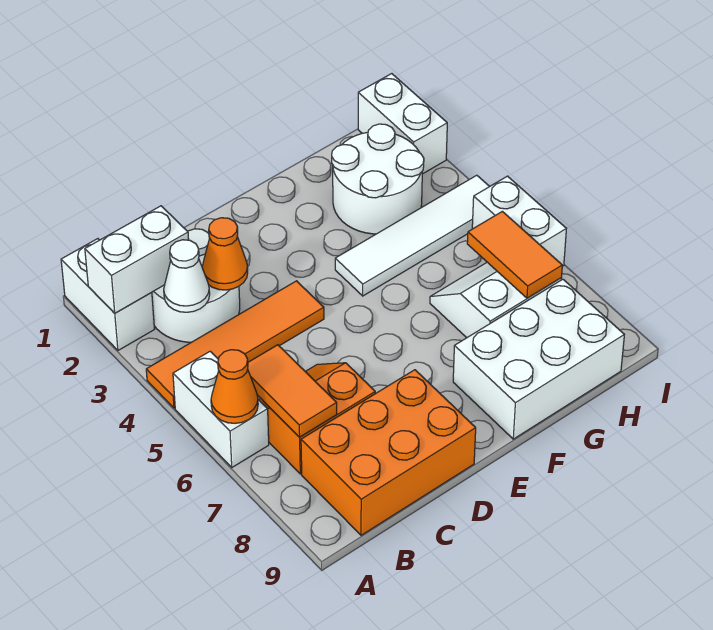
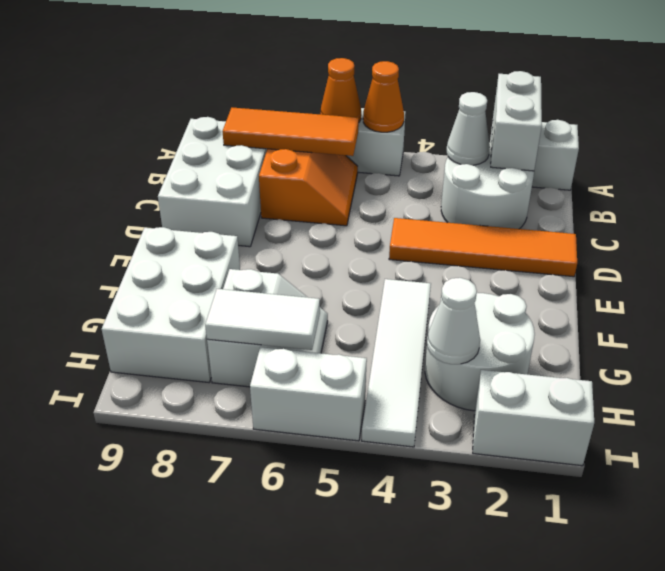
orange 1x4 tile [146,281,324,408] -> orange 1x4 tile turned to [389,218,577,277]
orange 1x2 tile [248,345,337,437] -> orange 1x3 tile [222,108,359,156]
orange 2x3 brick [301,370,476,535] -> white 2x3 brick [158,117,267,247]
orange 1x1 cone [202,218,248,290] -> orange 1x1 cone moved to [363,61,404,132]
none -> white 1x1 cone [427,278,480,364]
orange 1x2 tile [467,211,562,298] -> white 1x2 tile [205,289,320,350]

